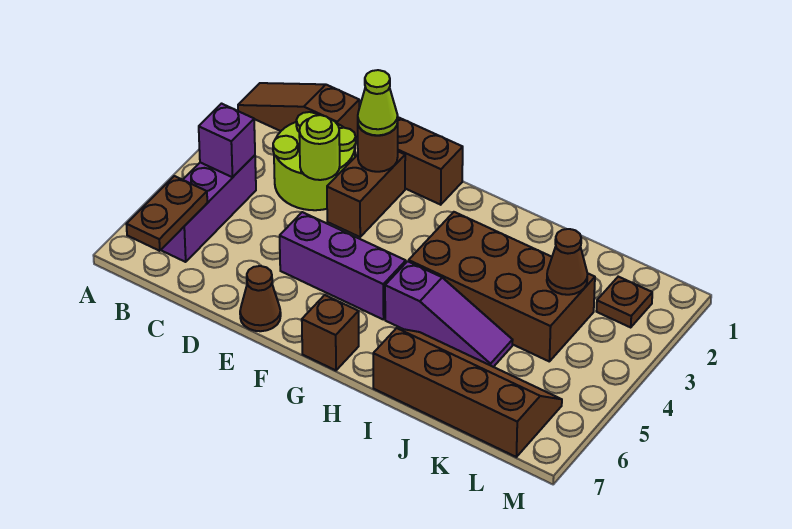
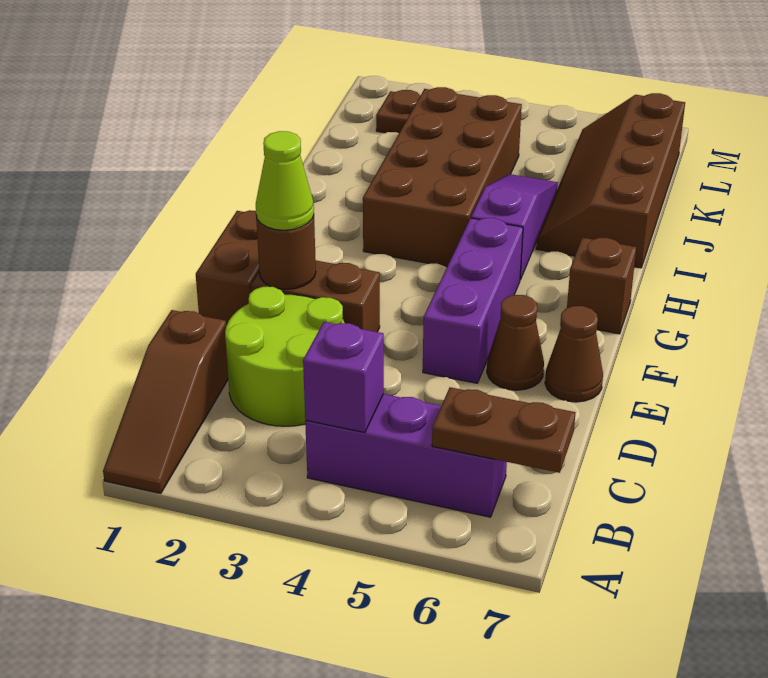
lime 1x1 round brick [299,115,340,180] -> none
brown 1x1 cone [547,229,588,295] -> brown 1x1 cone moved to [487,295,544,390]

